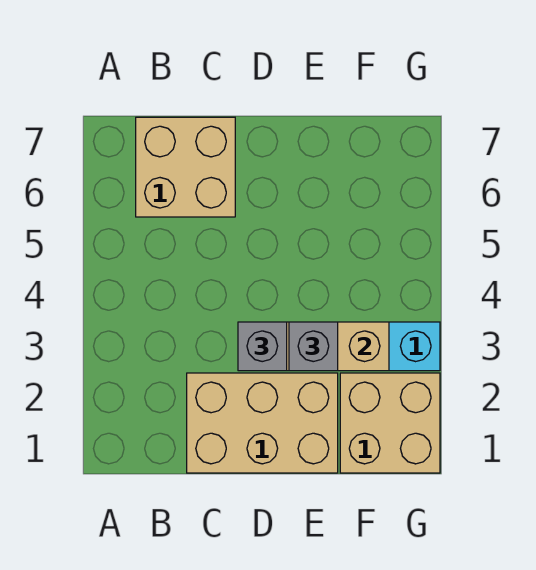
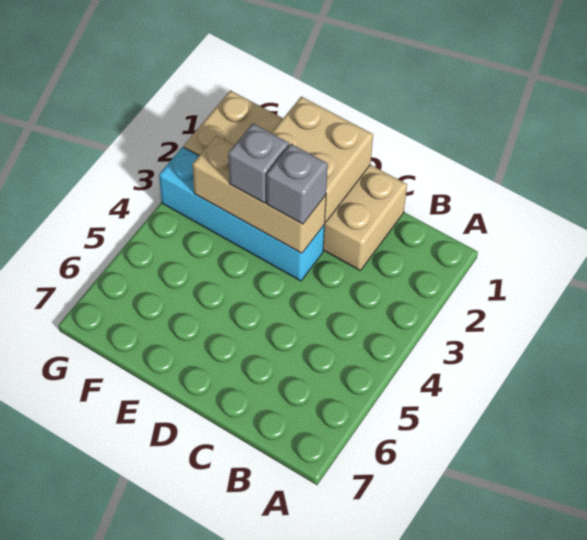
tan 2x2 brick [136,117,235,217] -> tan 2x2 brick moved to [272,96,373,223]

